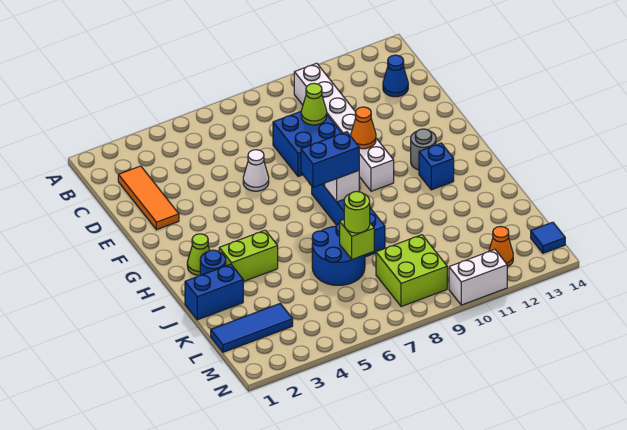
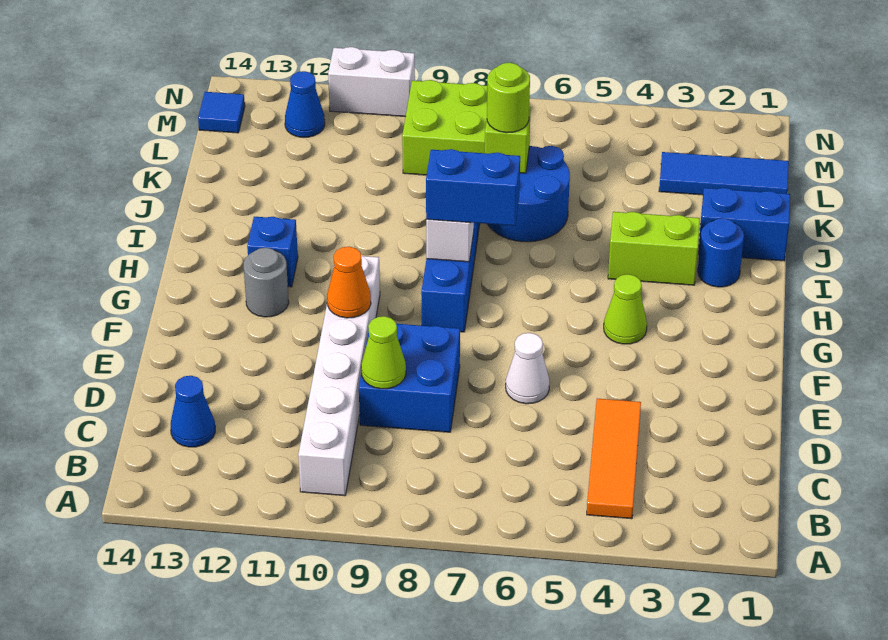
orange 1x3 tile [118,166,179,230] -> orange 1x3 tile moved to [587,399,641,519]
lime 1x1 cone [187,234,210,275] -> lime 1x1 cone moved to [604,274,647,344]
orange 1x1 cone [489,227,513,267] -> blue 1x1 cone [285,71,325,137]

